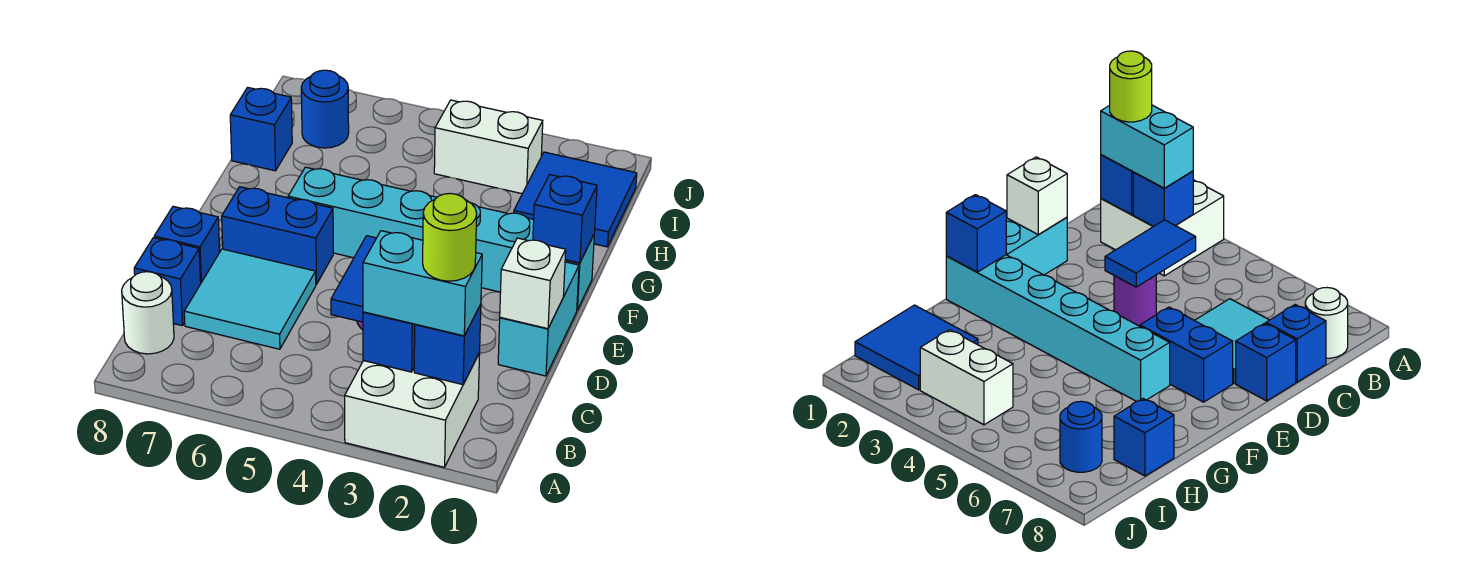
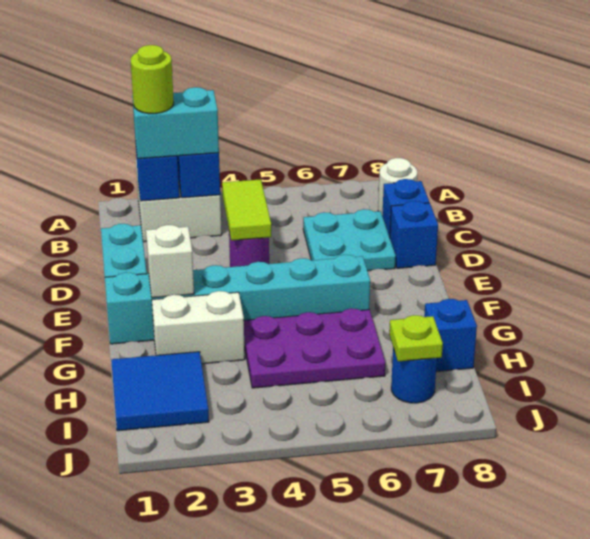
blue 1x2 tile [331,236,376,322] -> lime 1x2 tile [222,179,271,240]
cyan 2x2 tile [184,249,316,349] -> cyan 2x2 plate [303,209,396,271]
white 1x1 brick [500,238,566,329] -> white 1x1 brick moved to [146,225,194,298]
blue 1x2 brick [222,187,333,284] -> none
blue 1x1 brick [533,175,597,263] -> none
none -> purple 2x3 plate [244,309,385,388]
white 1x2 brick [434,100,543,194] -> white 1x2 brick moved to [152,291,245,364]
none -> lime 1x1 plate [389,315,443,362]

